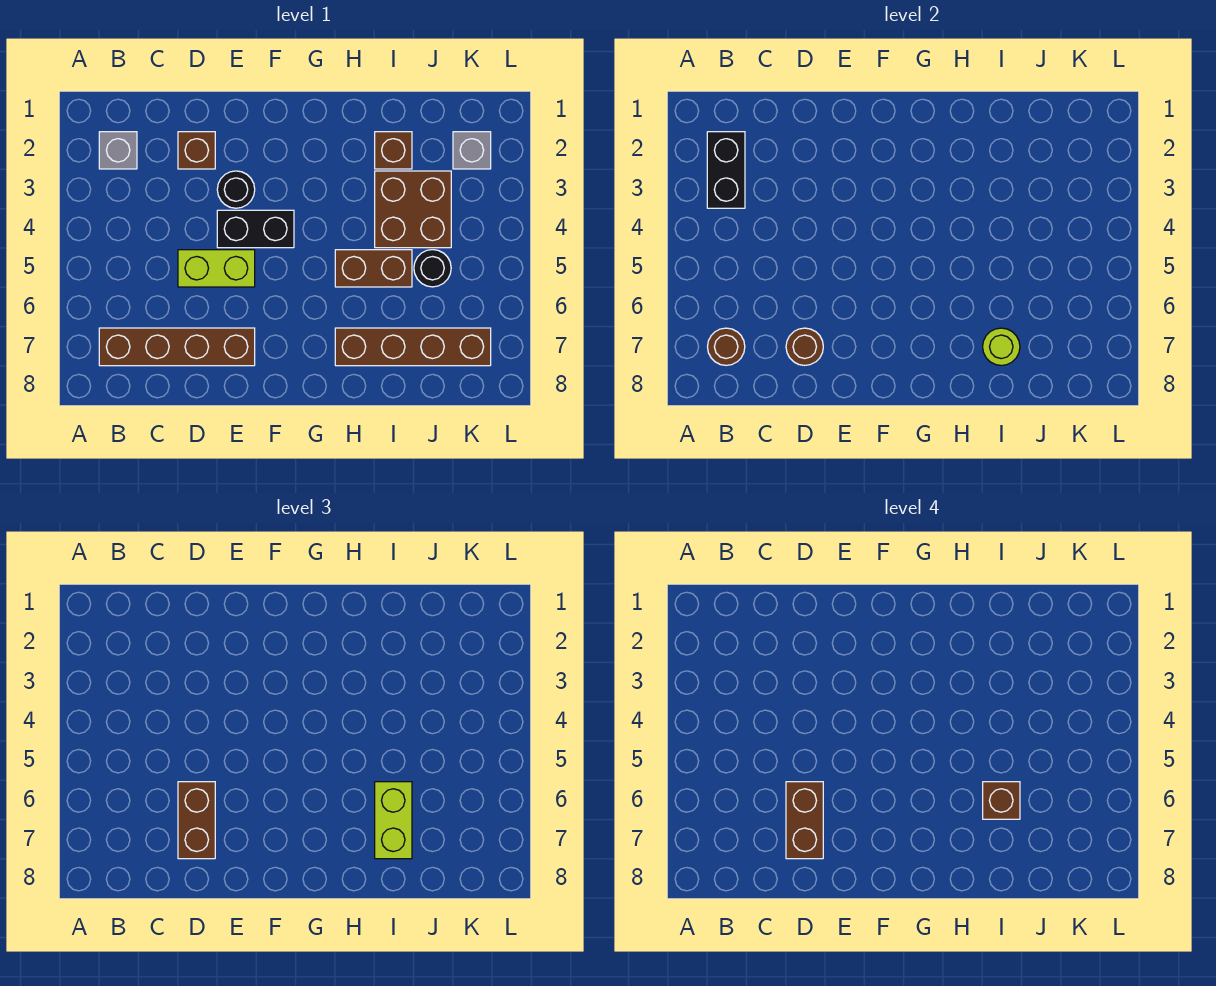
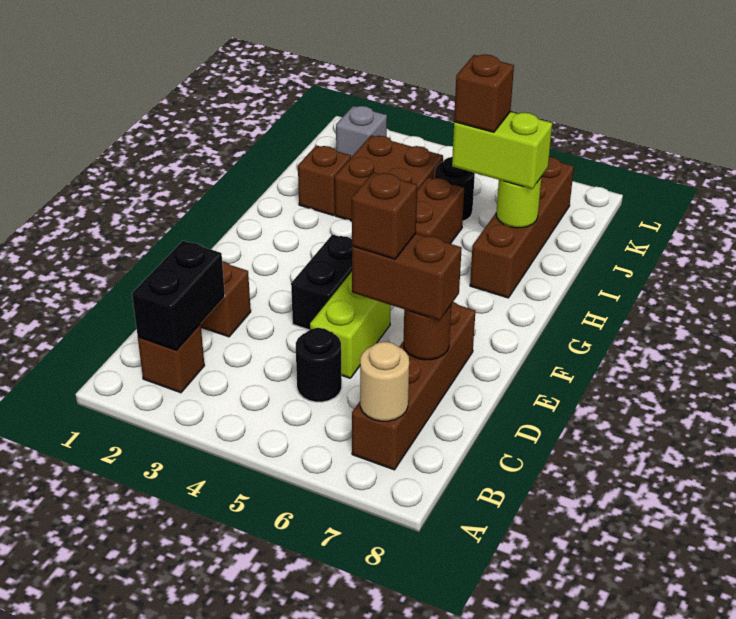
grey 1x1 brick [99,132,137,169] -> brown 1x1 brick [138,324,204,393]
black 1x2 brick [707,132,745,208] -> black 1x2 brick turned to [132,241,225,350]
brown 1x1 round brick [708,328,745,365] -> tan 1x1 round brick [360,342,409,421]
brown 1x2 brick [786,782,823,859] -> brown 1x1 brick [352,172,417,259]
black 1x1 round brick [217,171,255,208] -> black 1x1 round brick moved to [296,328,342,402]

